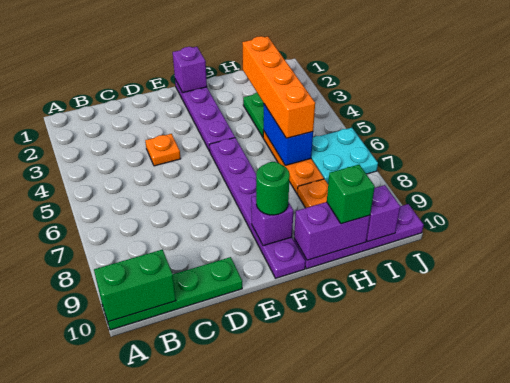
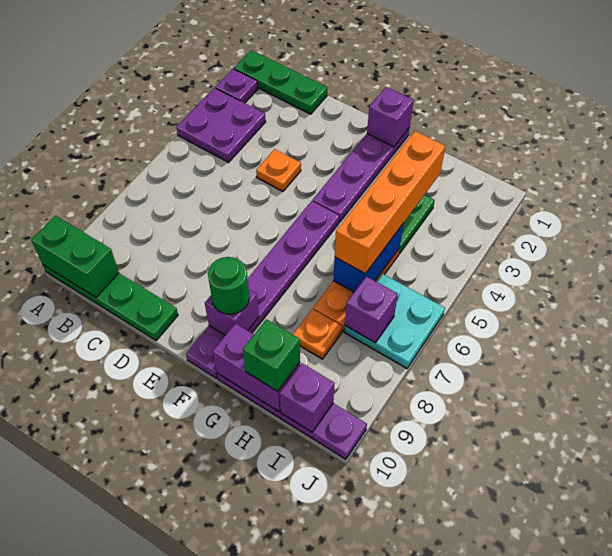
none -> green 1x3 plate [234,50,327,114]
none -> purple 1x1 plate [215,69,258,103]
none -> purple 2x2 plate [176,88,266,162]
none -> purple 1x1 brick [345,276,398,343]

